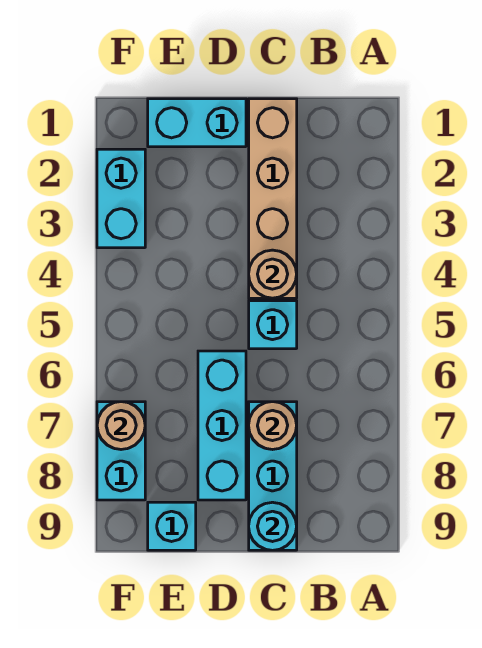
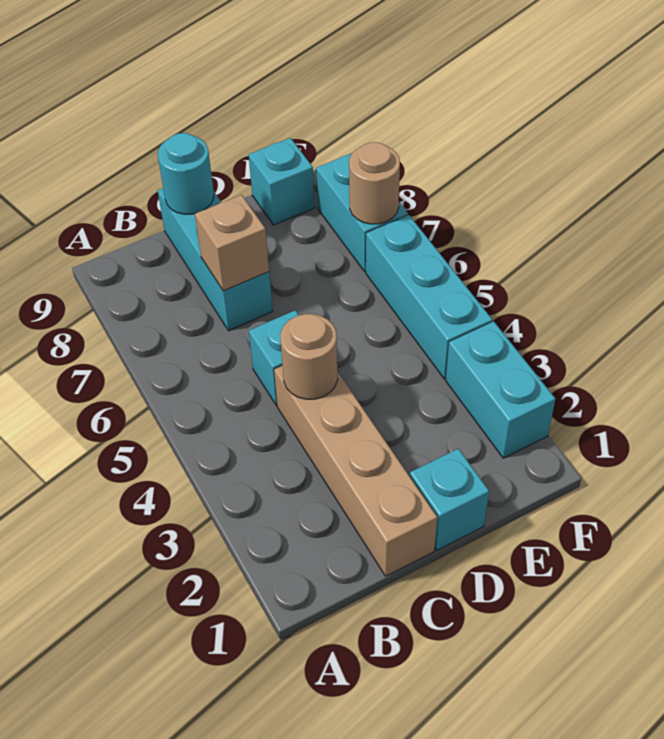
tan 1x1 round brick [249,402,297,450] -> tan 1x1 brick [195,195,269,291]
cyan 1x2 brick [148,99,246,147] -> cyan 1x1 brick [410,449,489,550]
cyan 1x3 brick [198,351,246,500] -> cyan 1x3 brick moved to [366,215,492,379]

